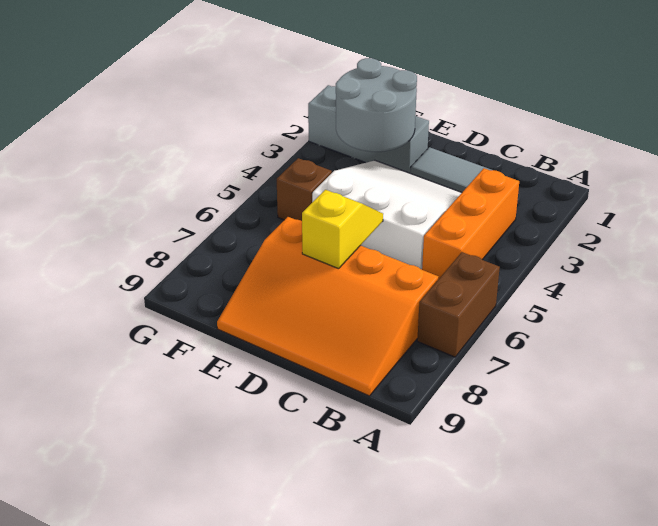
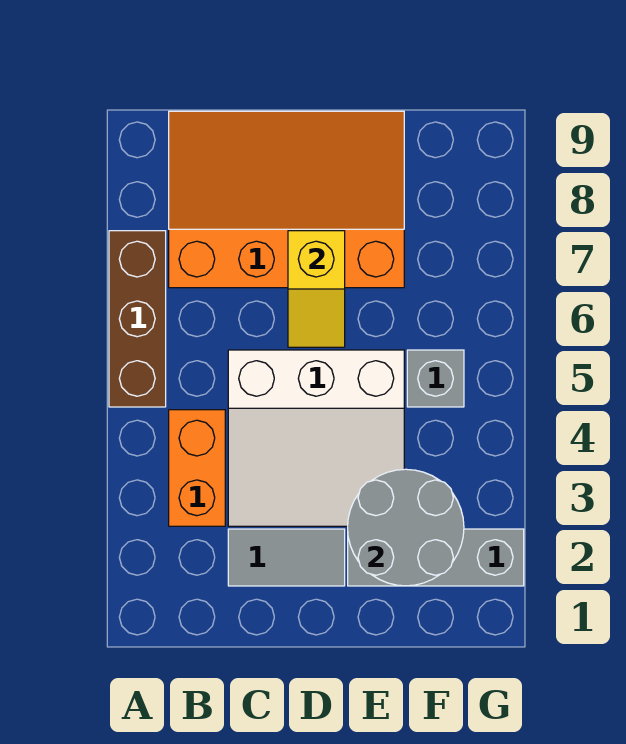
brown 1x2 brick [417,252,500,357] -> brown 1x3 brick [109,231,166,407]
orange 1x3 brick [422,168,519,279] -> orange 1x2 brick [169,410,225,526]
brown 1x1 brick [277,158,332,221] -> grey 1x1 brick [407,350,464,407]

